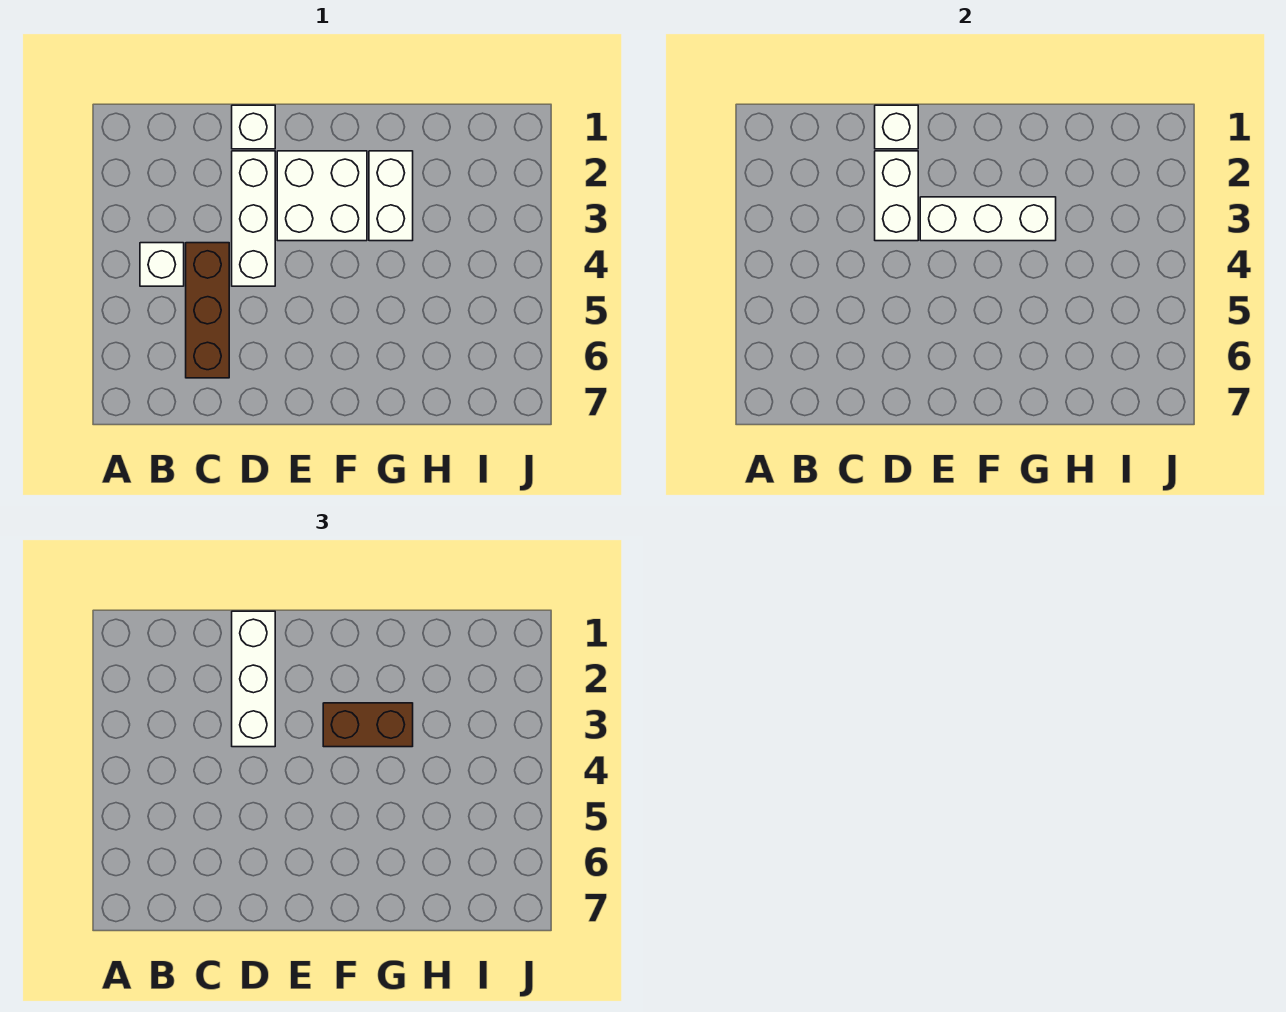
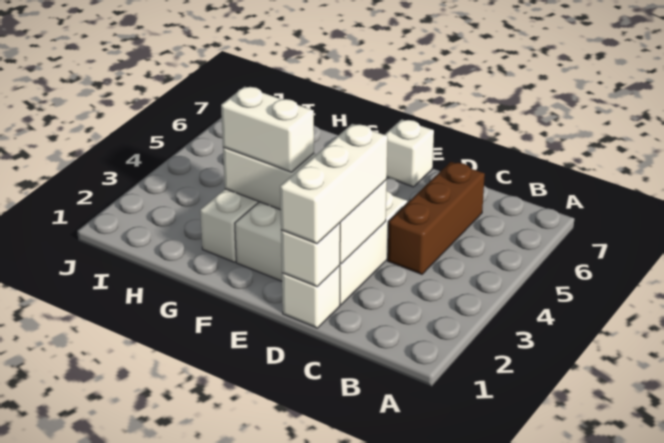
white 1x1 brick [140,243,184,286] -> white 1x1 brick moved to [384,119,434,187]
brown 1x2 brick [323,703,413,747] -> white 1x2 brick [221,87,314,172]

